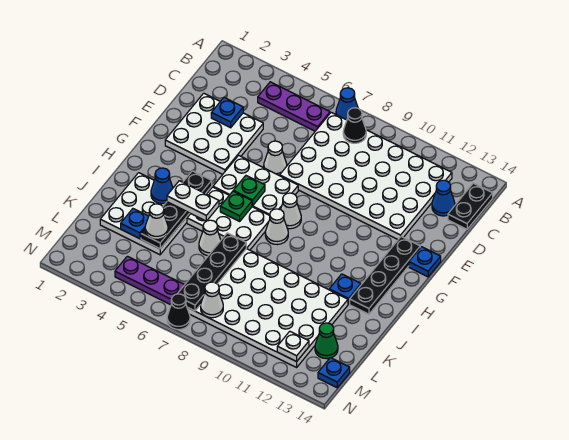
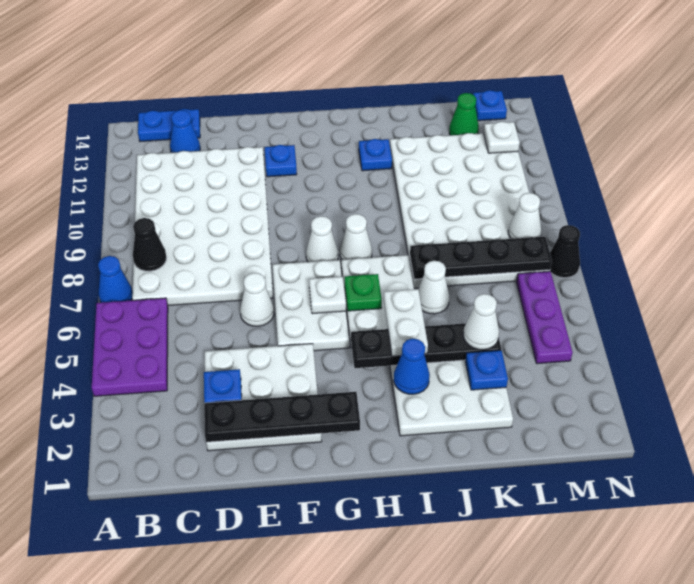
purple 1x3 plate [258,82,330,131] -> purple 2x3 plate [92,298,168,396]
black 1x2 plate [448,183,493,229] -> blue 1x2 plate [138,109,200,141]
black 1x4 plate [350,237,420,314] -> black 1x4 plate moved to [204,392,360,442]
blue 1x1 plate [409,247,441,277] -> blue 1x1 plate moved to [264,145,297,177]
green 1x1 plate [234,176,265,206] -> white 1x1 plate [309,277,346,314]

